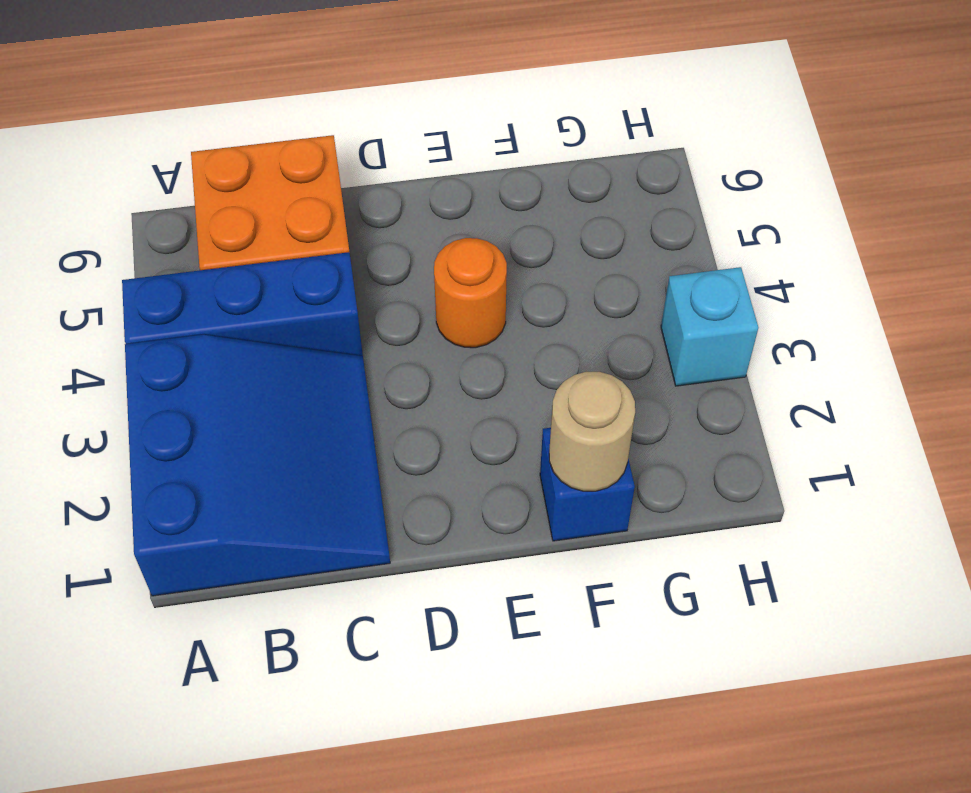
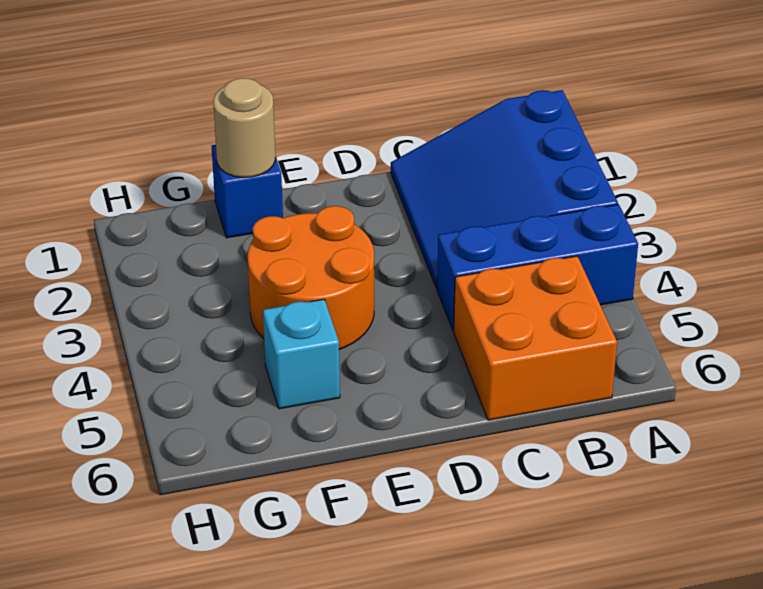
orange 1x1 round brick [434,238,507,348] -> orange 2x2 round brick [248,206,374,349]
cyan 1x1 brick [661,267,758,386] -> cyan 1x1 brick moved to [263,299,340,409]

